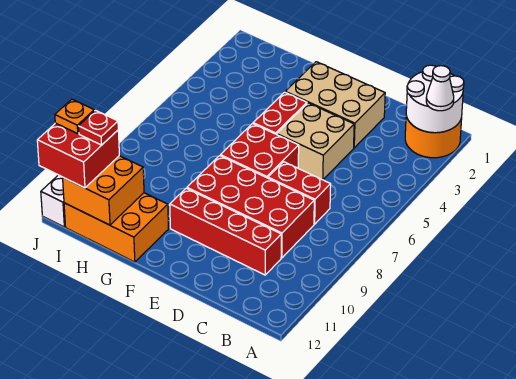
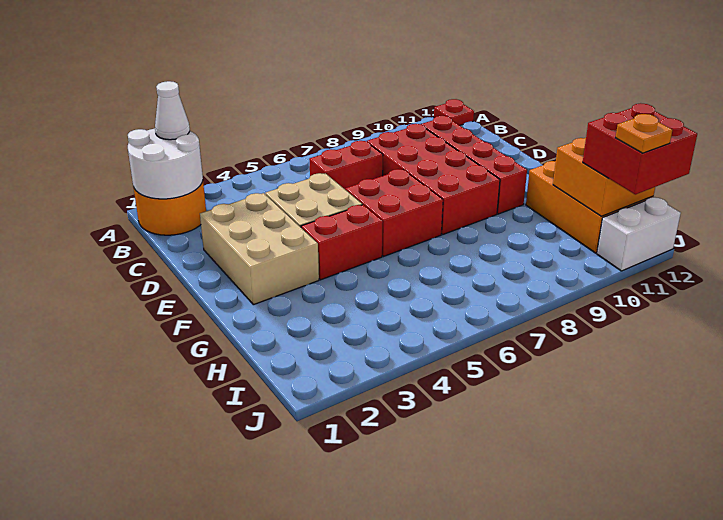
red 1x2 brick [268,162,331,224] -> red 1x2 brick turned to [309,141,383,189]
red 1x1 plate [78,110,118,145] -> red 1x1 plate moved to [434,99,474,126]

